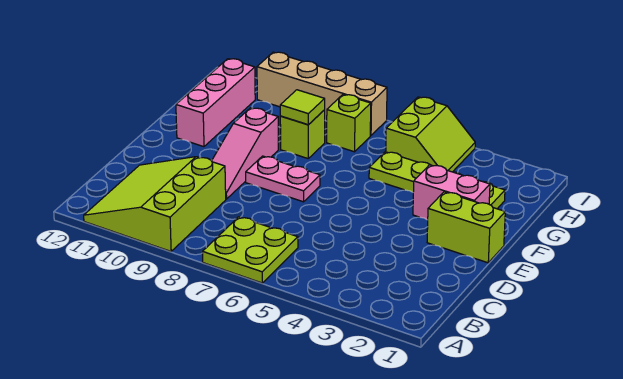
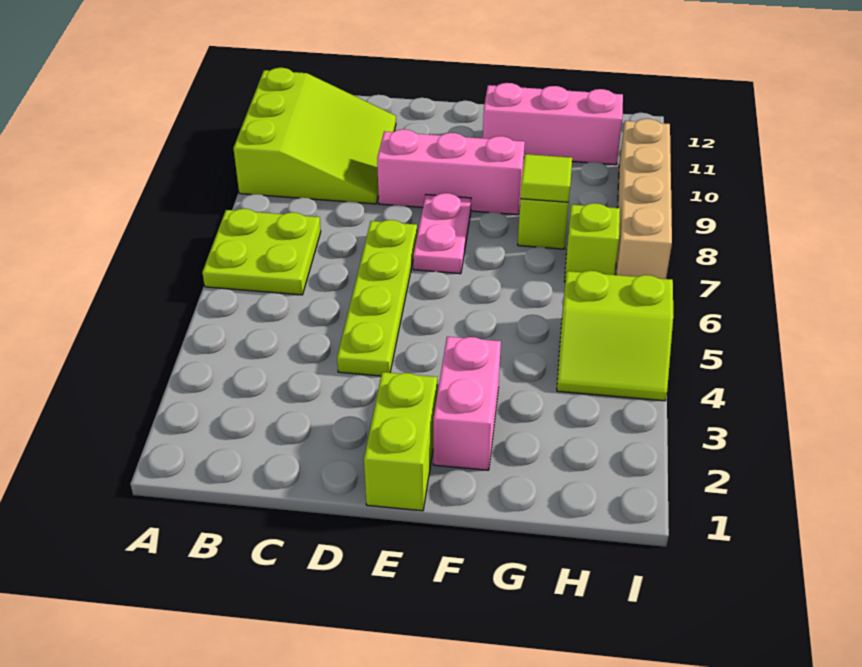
lime 3x3 slope [84,157,226,251] -> lime 3x3 slope turned to [233,68,396,204]
pink 1x3 slope [212,108,278,199] -> pink 1x3 brick [377,129,525,215]
lime 1x4 plate [369,152,505,209] -> lime 1x4 plate moved to [337,220,417,376]

